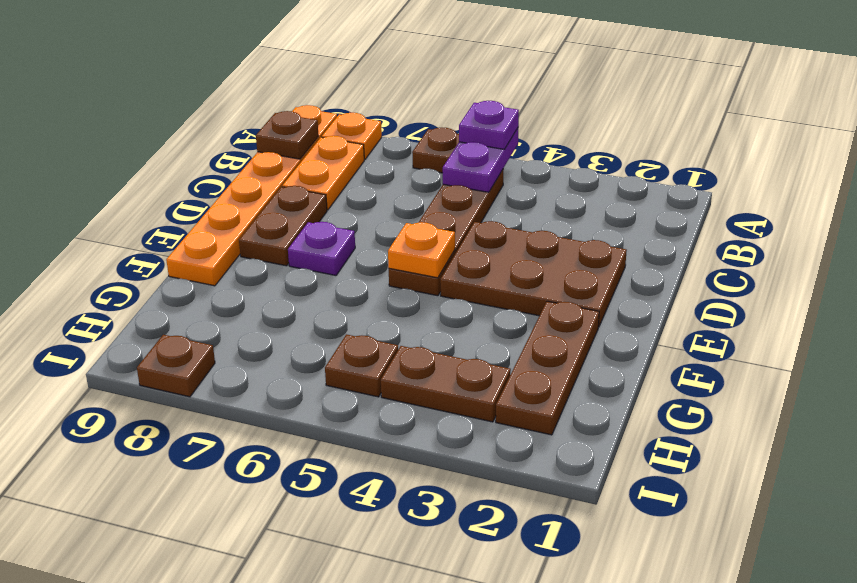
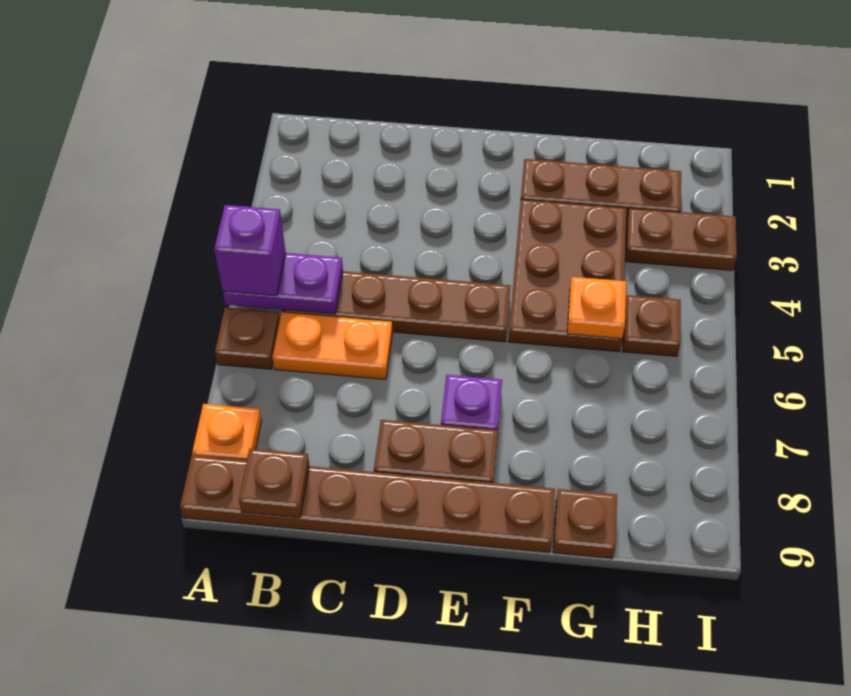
purple 1x1 plate [459,101,519,149] -> purple 1x1 brick [214,205,286,296]
orange 1x6 plate [166,105,337,286] -> brown 1x6 plate [180,455,555,553]
orange 1x2 plate [282,136,364,210] -> orange 1x2 plate moved to [272,312,392,379]
brown 2x3 plate [440,221,627,327] -> brown 2x3 plate moved to [508,199,627,351]
orange 1x1 plate [388,222,455,278] -> orange 1x1 plate moved to [567,277,626,339]
brown 1x2 plate [381,346,511,422] -> brown 1x2 plate turned to [625,208,737,270]
brown 1x1 plate [137,335,215,397] -> brown 1x1 plate moved to [553,489,617,559]

